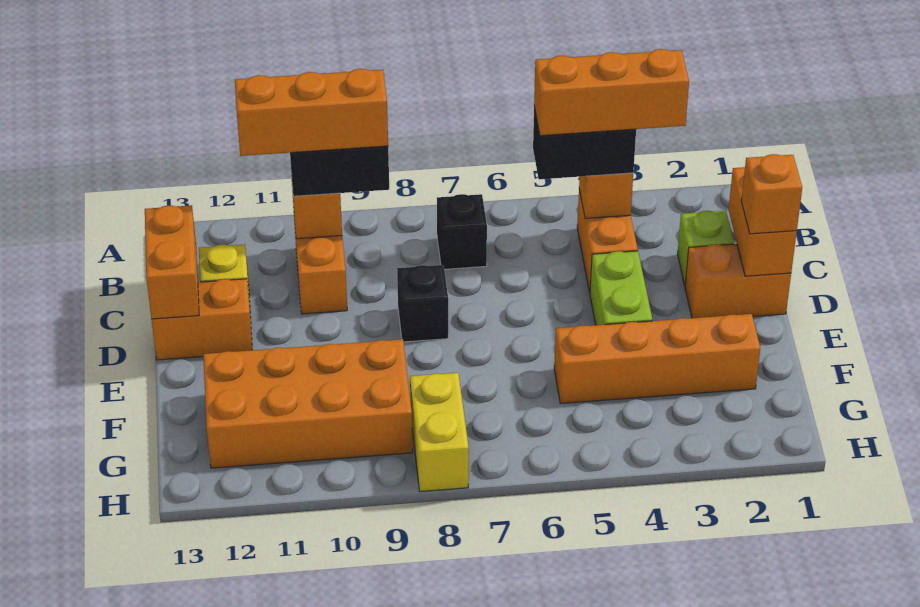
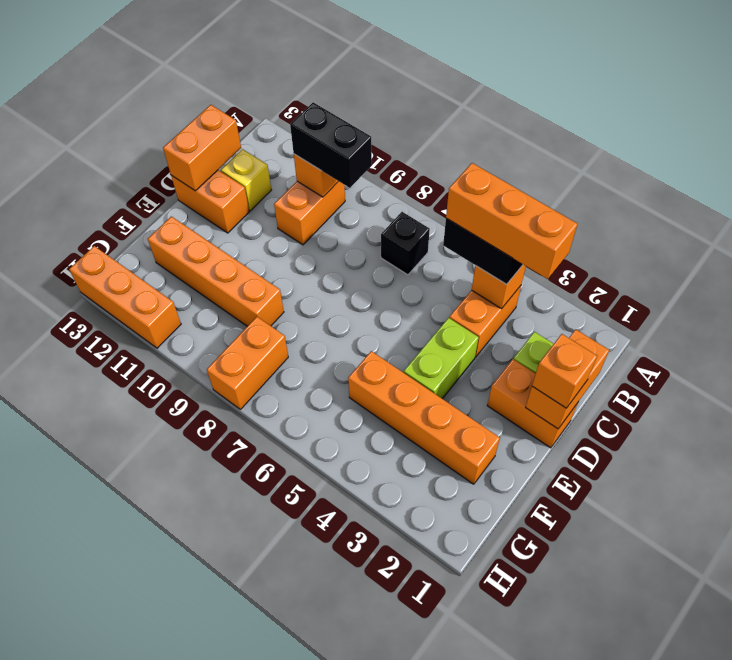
orange 1x3 brick [235,69,388,156] -> orange 1x3 brick moved to [69,246,181,348]
black 1x1 brick [397,265,448,342] -> none
orange 2x4 brick [203,339,413,468] -> orange 1x4 brick [148,216,284,326]
yellow 1x2 brick [410,373,469,492] -> orange 1x2 brick [207,317,288,409]

